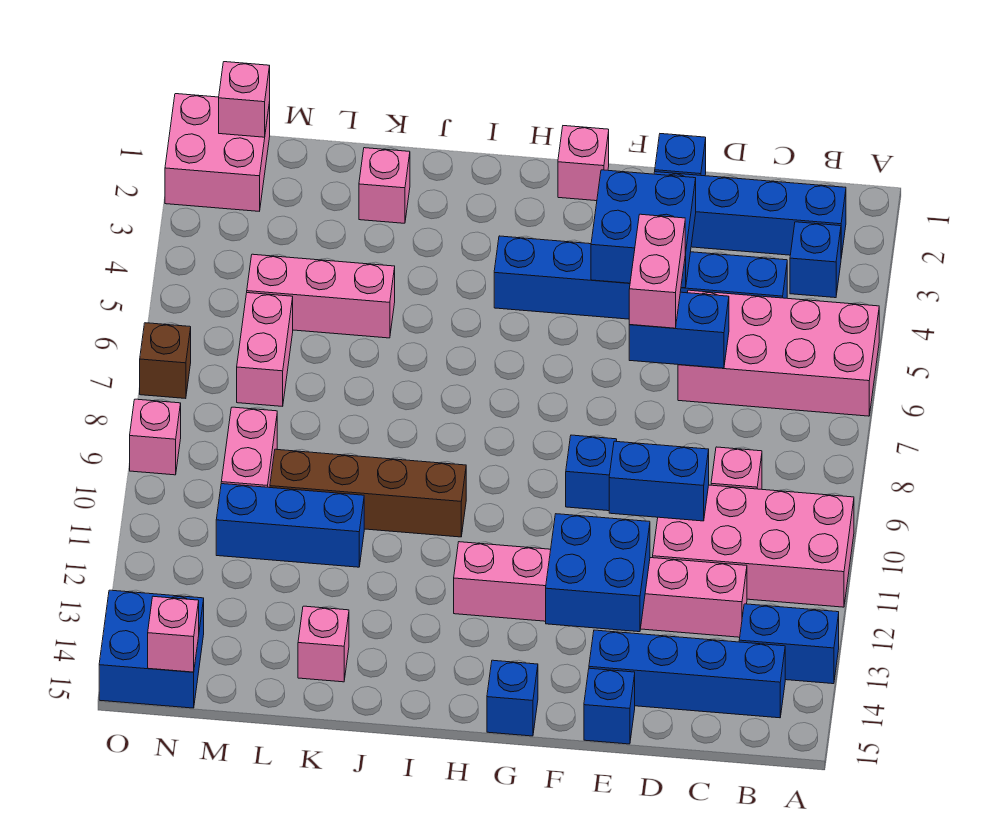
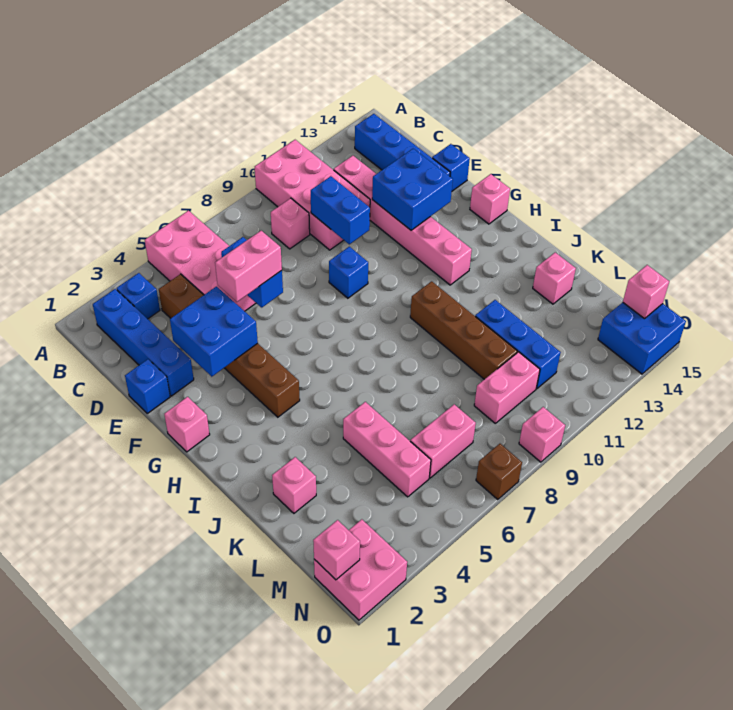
blue 1x2 brick [739,604,839,684] -> none
blue 1x6 brick [494,236,787,319] -> brown 1x6 brick [159,274,300,417]
blue 1x1 brick [487,660,538,736] -> pink 1x1 brick [470,174,510,224]

